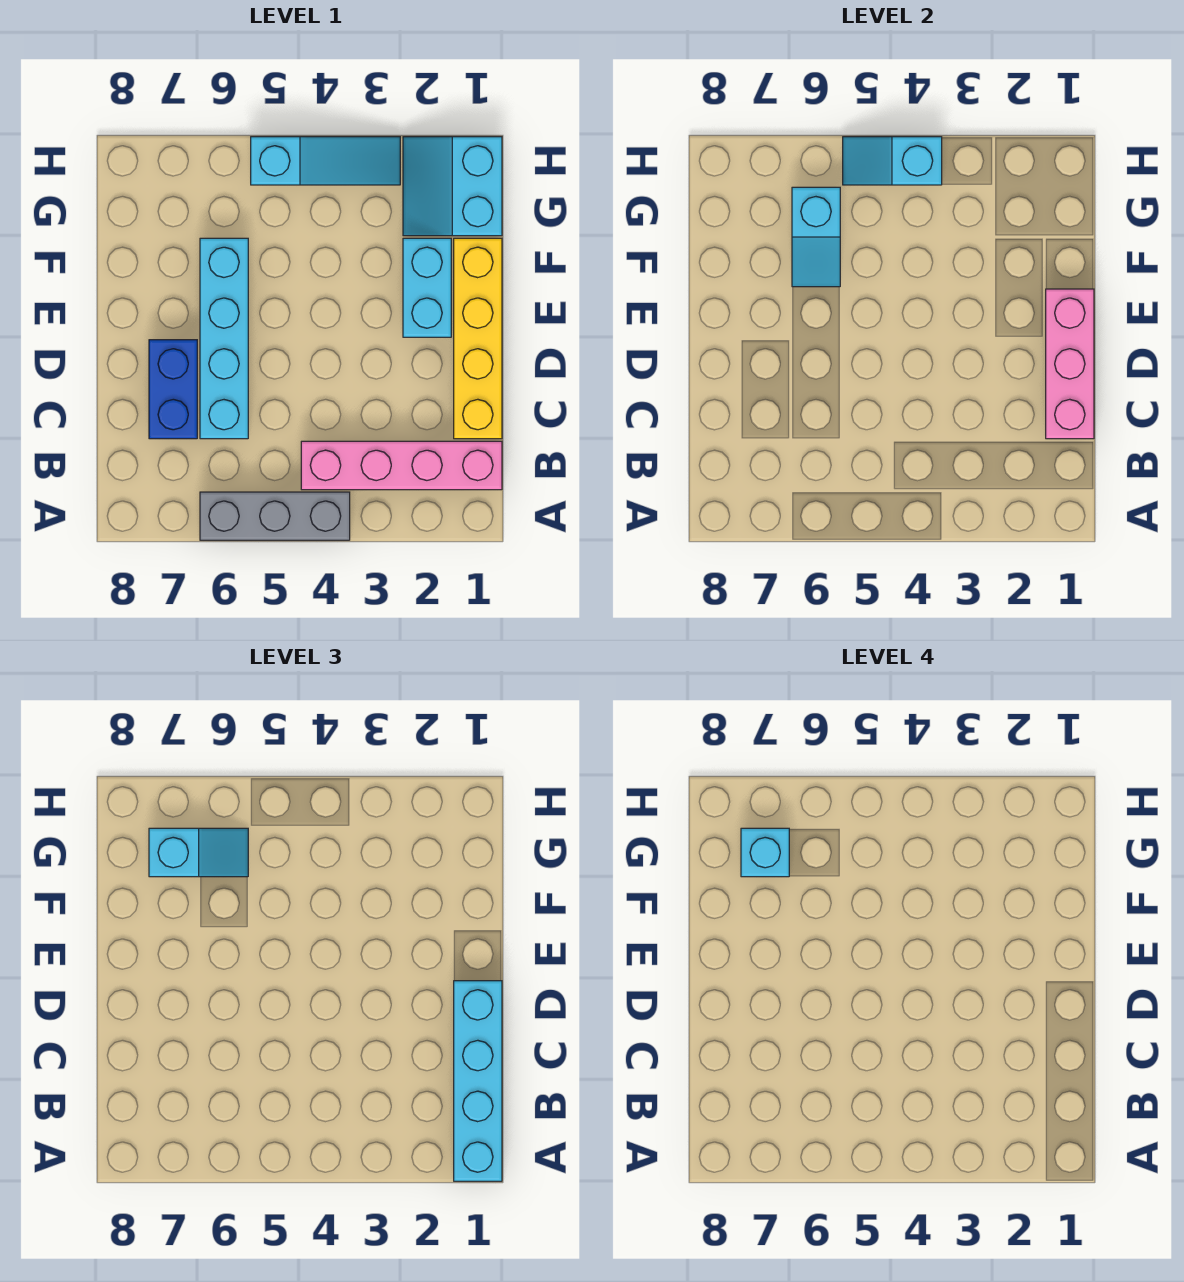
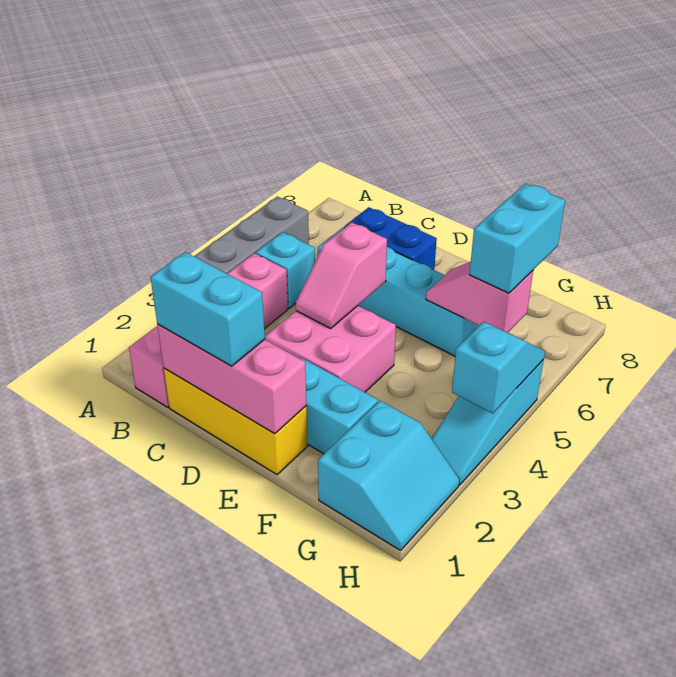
cyan 1x4 brick [454,981,502,1181] -> cyan 1x2 brick [150,252,265,366]
yellow 1x4 brick [454,238,502,439] -> yellow 1x3 brick [164,368,308,475]
none -> pink 2x2 brick [265,306,396,392]
none -> pink 1x2 slope [296,222,387,328]
cyan 1x2 slope [792,187,840,287] -> pink 1x2 slope [426,262,533,333]
cyan 2x2 slope [403,137,502,236] -> cyan 2x2 slope turned to [318,401,459,550]
cyan 1x2 slope [149,828,248,877] -> cyan 1x2 brick [469,184,565,293]
cyan 1x1 brick [741,828,789,877] -> cyan 1x1 brick moved to [256,232,315,308]

